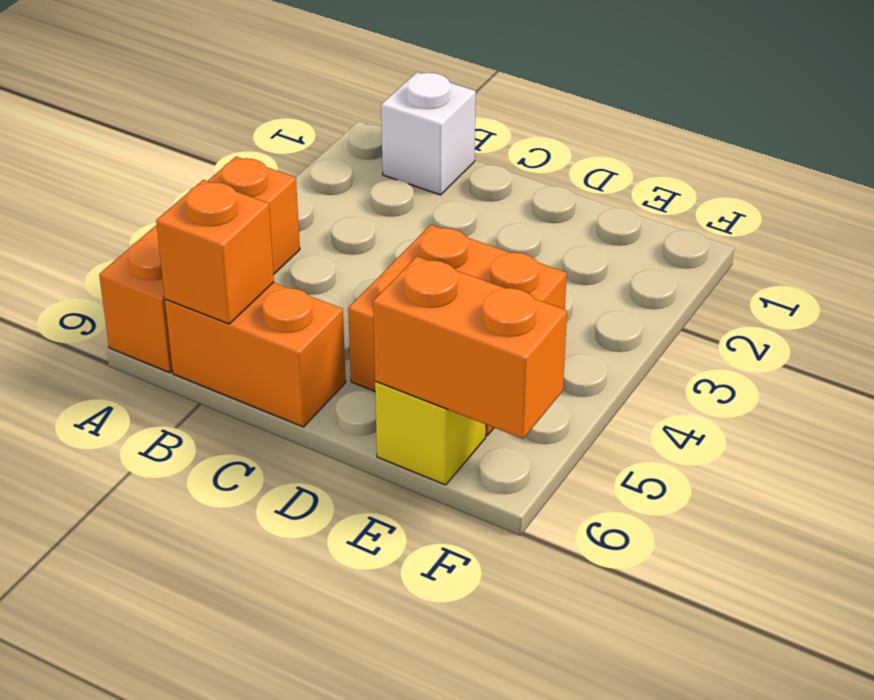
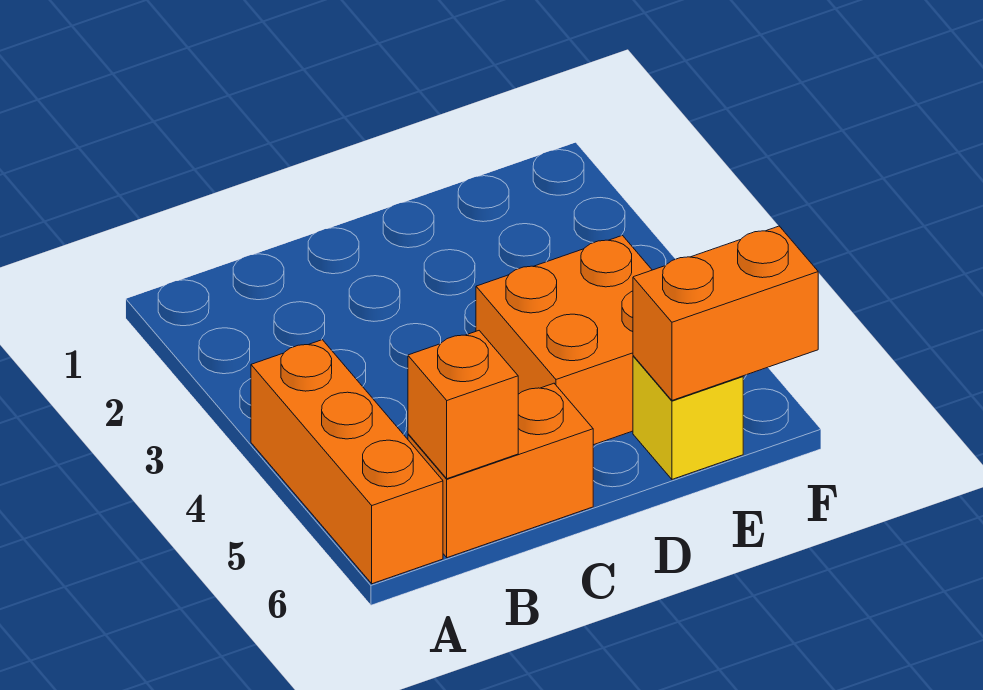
white 1x1 brick [381,72,476,195] -> none

